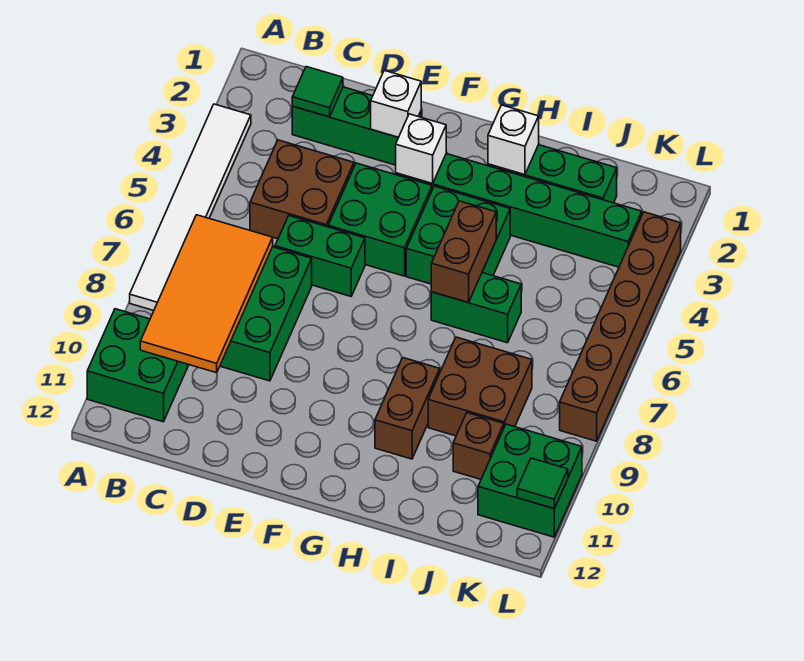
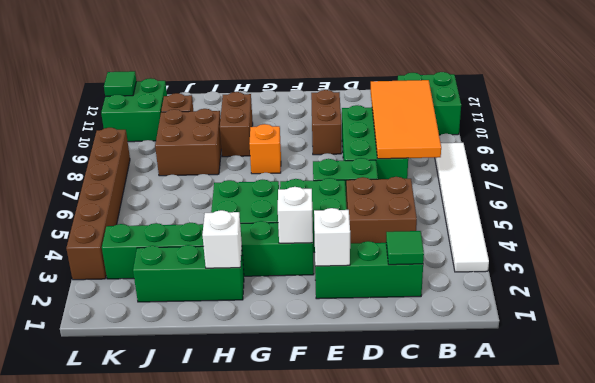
none -> orange 1x1 brick [249,124,281,174]
brown 1x2 brick [431,201,496,303] -> brown 1x2 brick moved to [311,90,341,155]
green 1x2 brick [431,273,521,343] -> none

